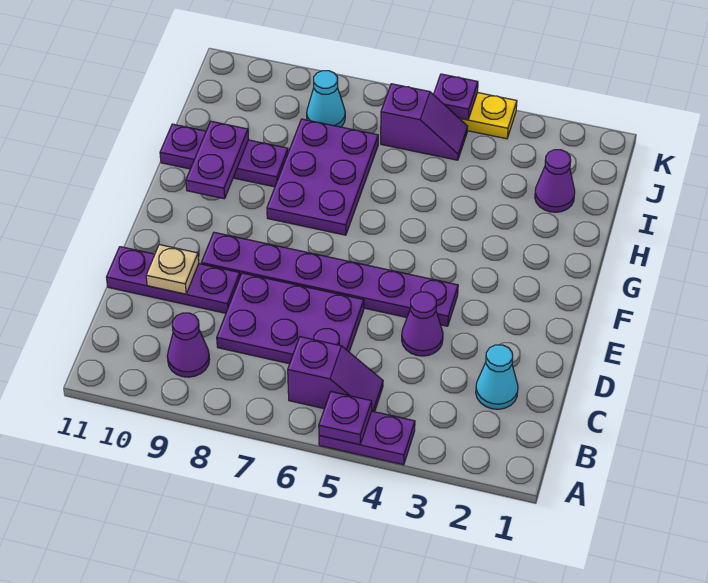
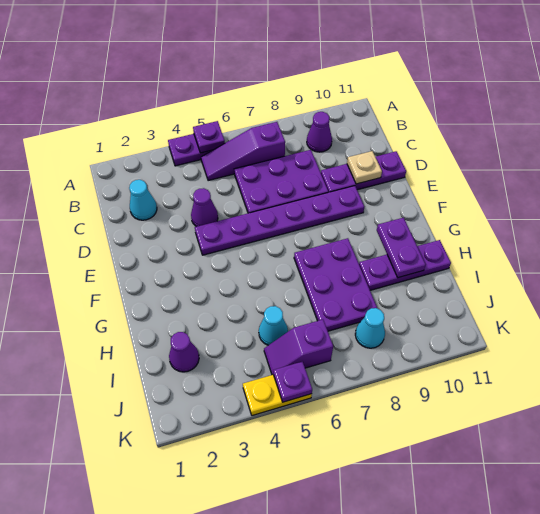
purple 1x2 slope [288,337,383,412] -> purple 1x3 slope [201,122,285,181]
none -> cyan 1x1 cone [259,306,288,345]

